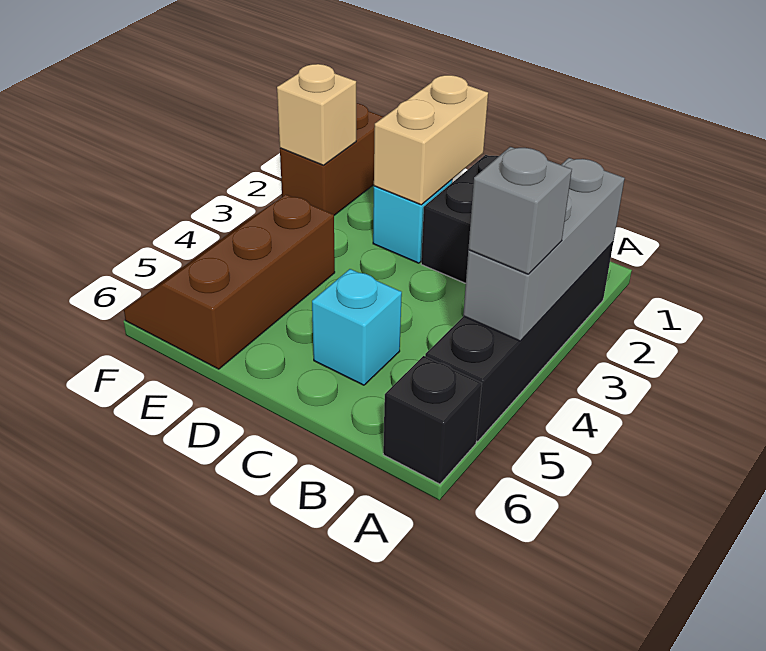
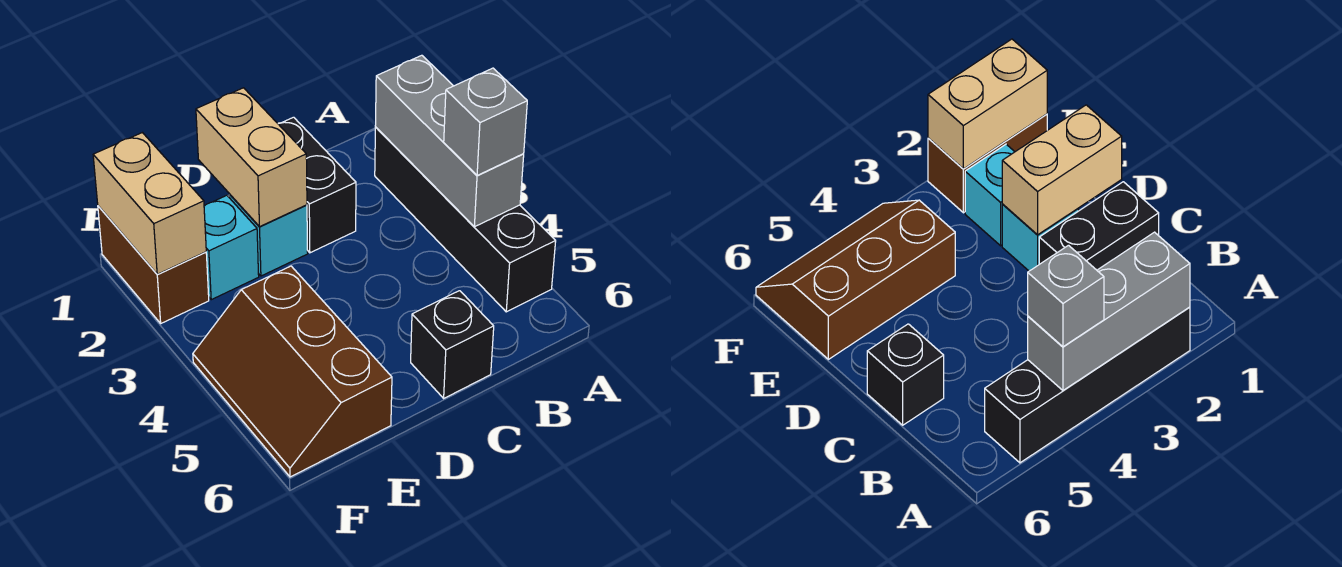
black 1x1 brick [383,356,482,484] -> black 1x1 brick moved to [411,291,494,398]
cyan 1x1 brick [312,269,402,385] -> cyan 1x1 brick moved to [204,195,259,300]
tan 1x1 brick [277,64,356,165] -> tan 1x2 brick [93,133,206,274]

